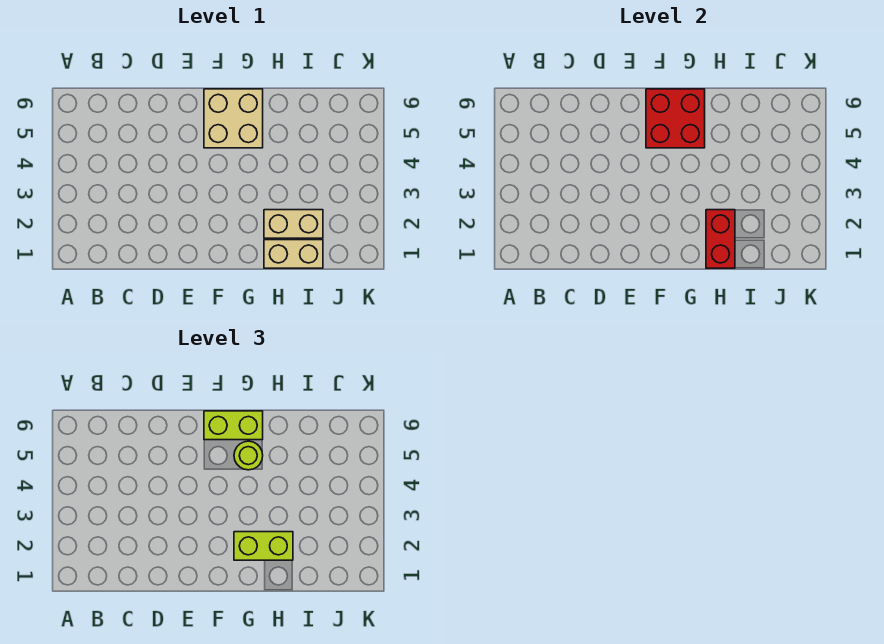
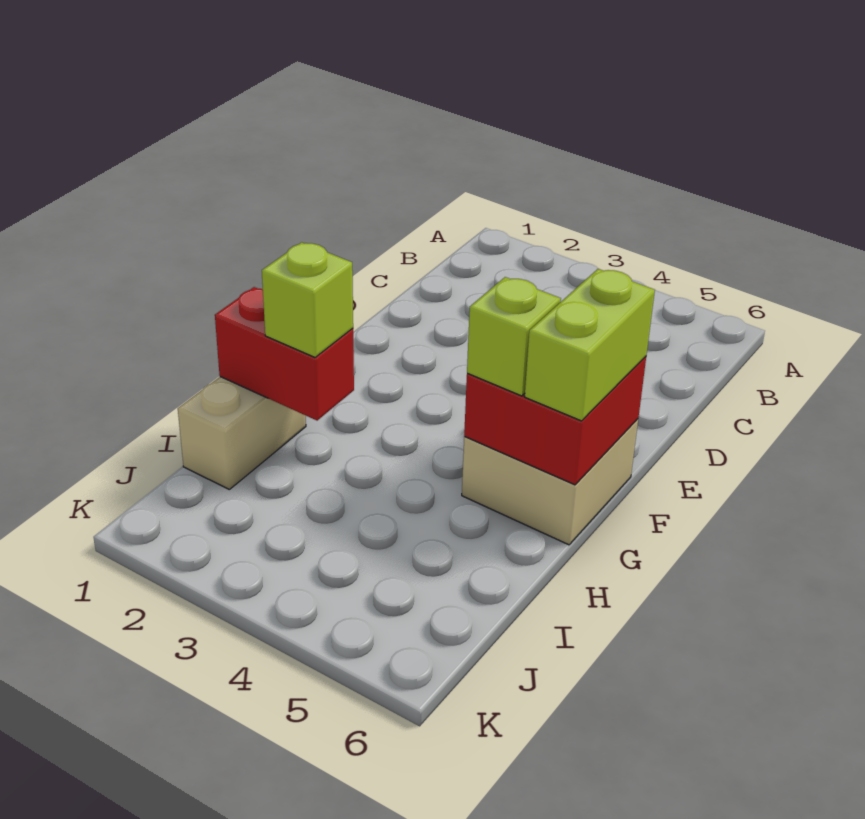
lime 1x2 brick [234,532,293,560] -> lime 1x1 brick [262,242,353,357]
lime 1x1 round brick [234,441,263,470] -> lime 1x1 brick [467,277,561,396]
tan 1x2 brick [264,210,323,238] -> none

